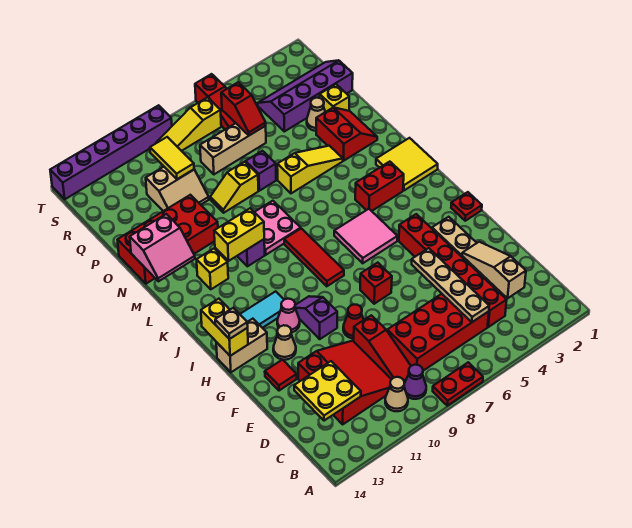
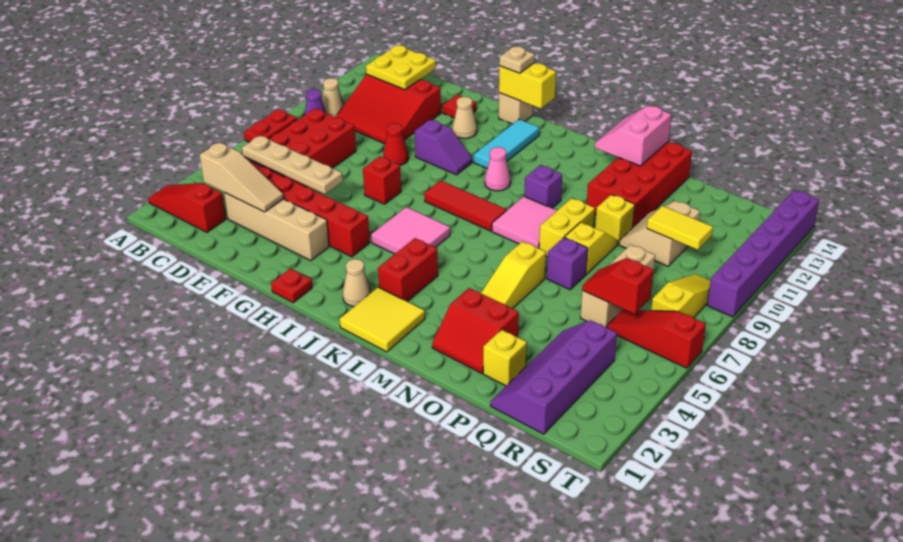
red 1x3 slope [354,315,411,383] -> red 1x3 slope moved to [148,183,226,232]
pink 1x1 cone [277,299,300,332] -> pink 1x1 cone moved to [485,147,511,191]
tan 1x2 brick [216,319,267,372] -> tan 1x1 brick [499,93,533,124]
pink 2x2 plate [255,201,301,255] -> pink 2x2 tile [492,196,557,248]
yellow 1x2 brick [214,208,264,261] -> yellow 1x2 brick moved to [539,198,595,257]
yellow 1x1 brick [197,249,228,289] -> yellow 1x1 brick moved to [595,195,635,245]
tan 1x1 cone [307,98,325,131] -> tan 1x1 cone moved to [343,259,371,306]
purple 2x4 slope [258,60,353,131] -> purple 2x4 slope turned to [490,320,617,434]

